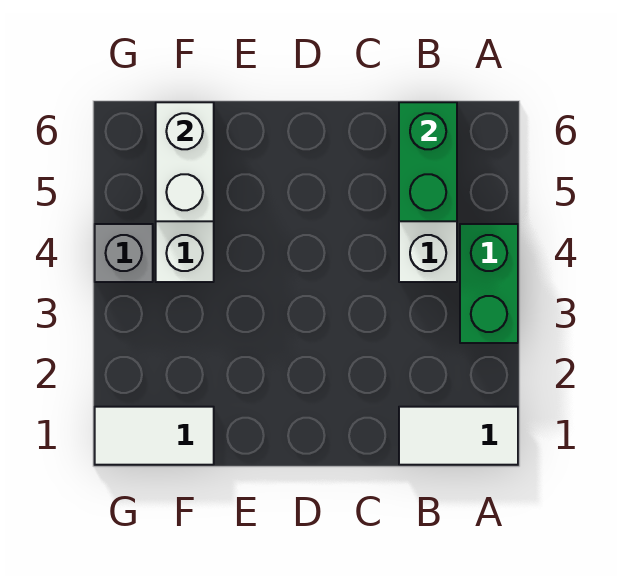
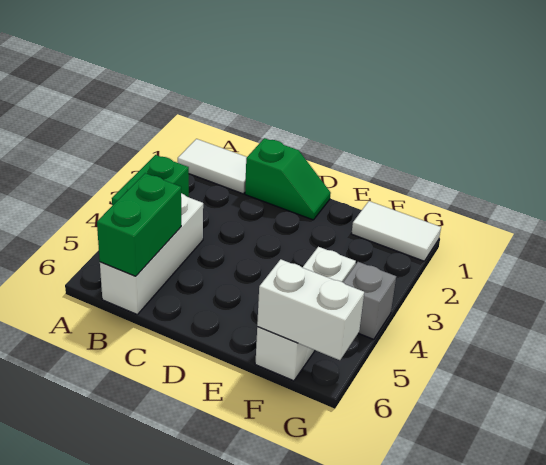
none -> green 1x2 slope [245,138,331,220]
white 1x2 brick [156,102,214,221] -> white 1x2 brick turned to [257,259,364,360]

